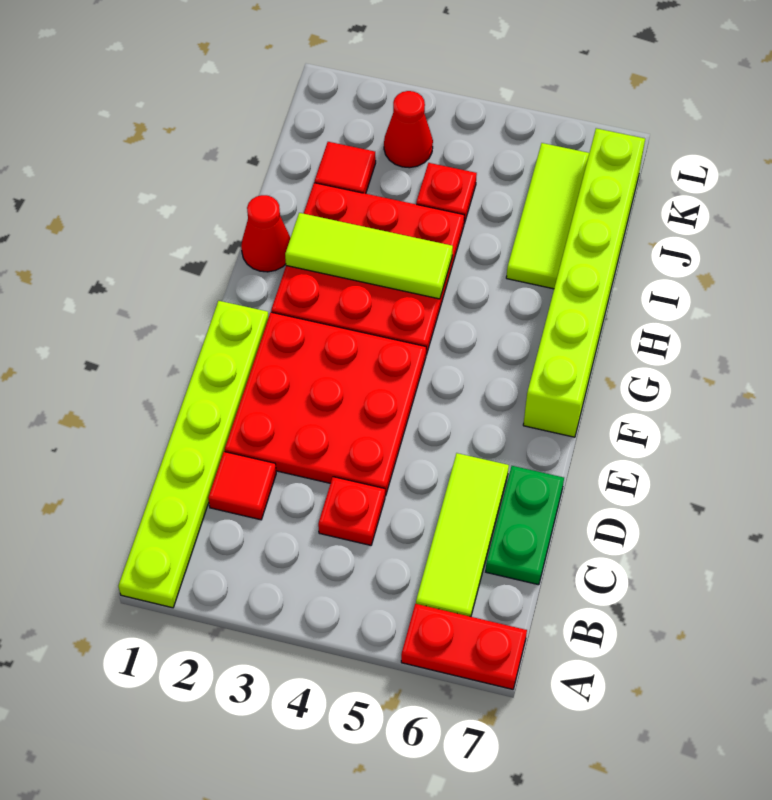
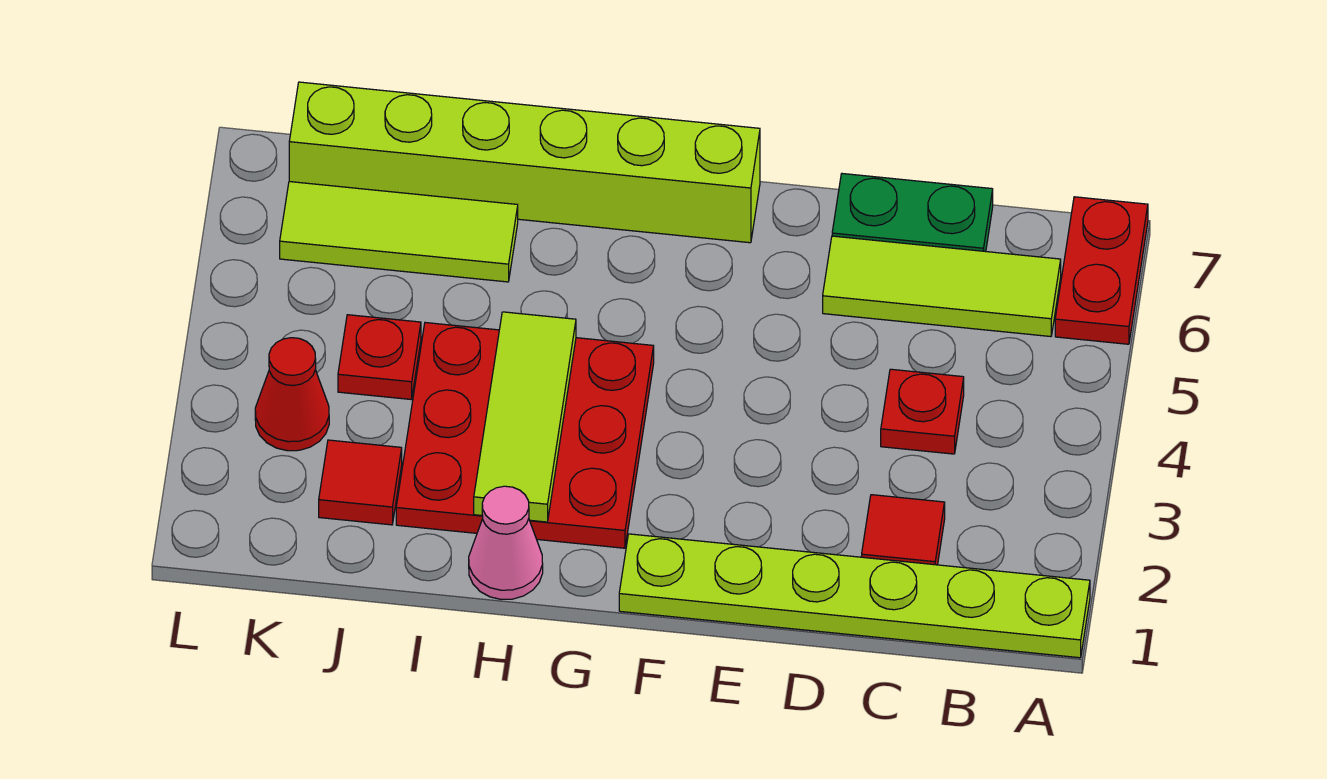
red 3x3 plate [225,312,426,496] -> none
red 1x1 cone [241,195,290,272] -> pink 1x1 cone [469,486,543,599]

